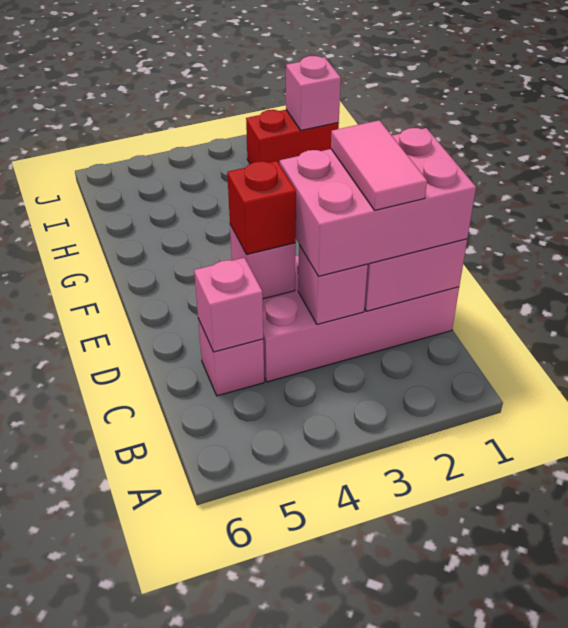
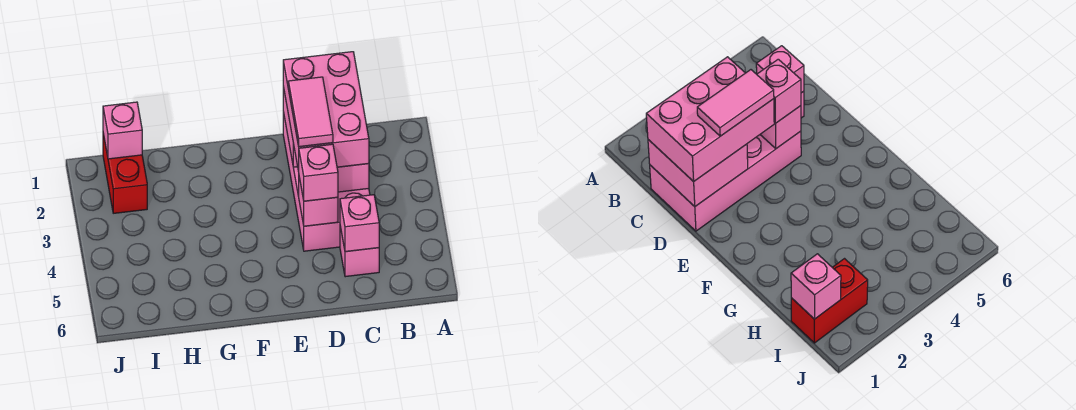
pink 1x2 tile [331,120,427,210] -> pink 1x2 tile turned to [288,77,333,147]
red 1x1 brick [227,161,296,255] -> pink 1x1 brick [299,144,338,201]

